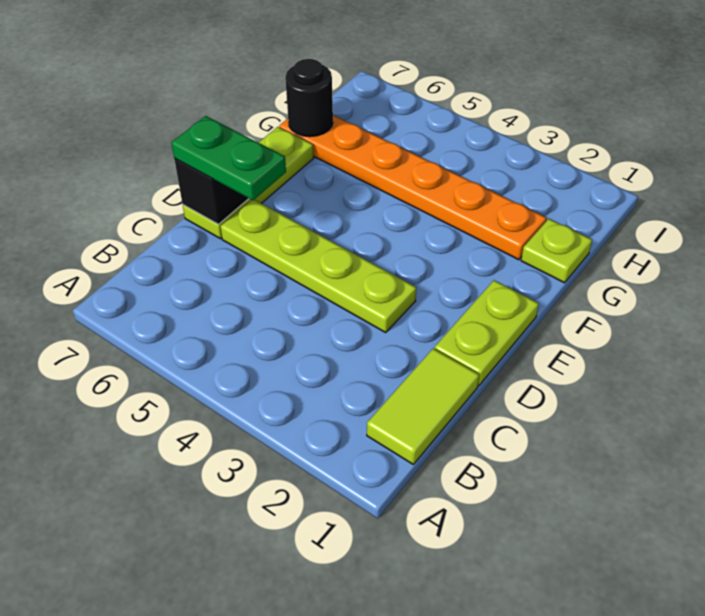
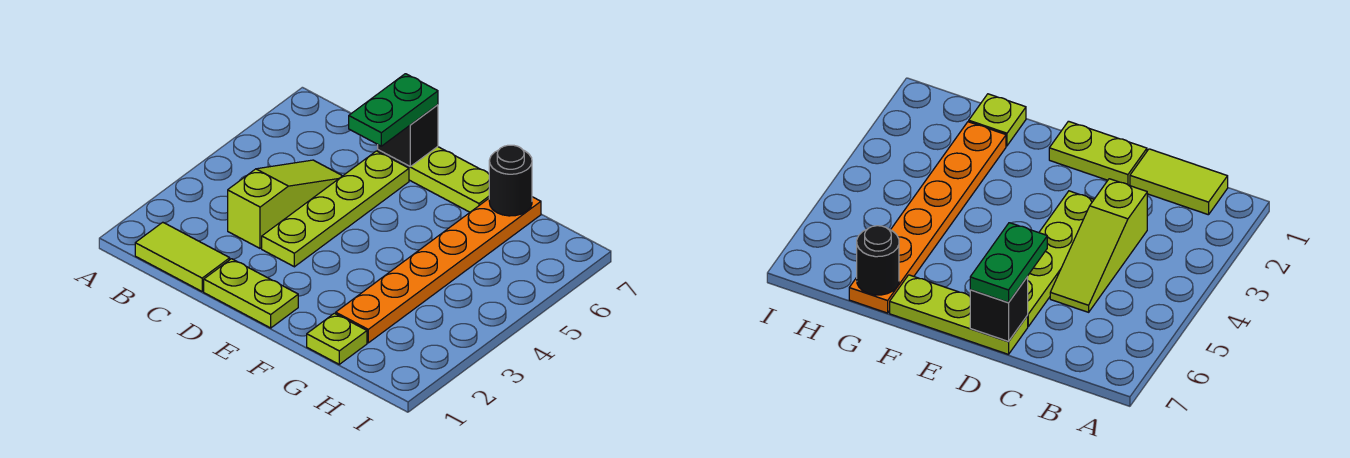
none -> lime 1x3 slope [228,160,342,248]

